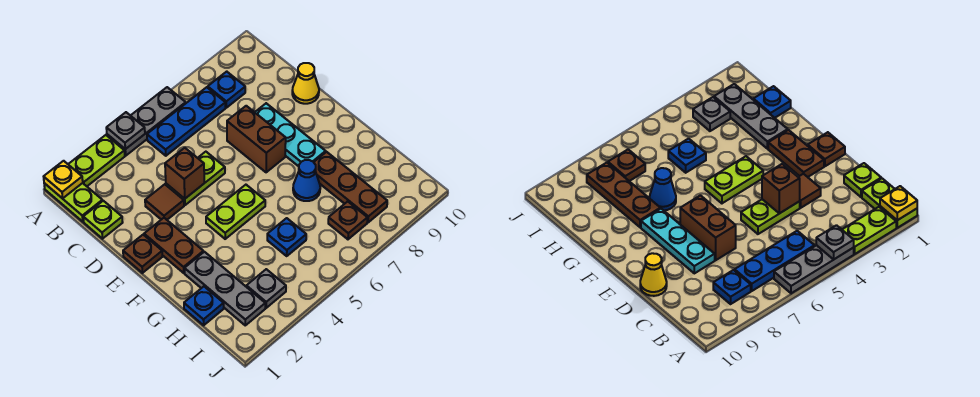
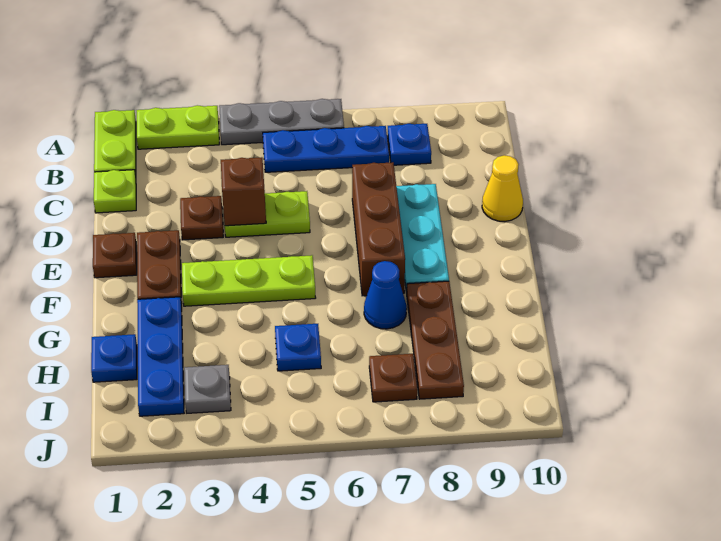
yellow 1x1 plate [44,161,83,199] -> none
grey 1x1 plate [106,112,145,149] -> none
brown 1x1 tile [145,184,184,220] -> brown 1x1 plate [180,196,223,240]
brown 1x2 brick [227,106,286,172] -> brown 1x3 brick [352,162,405,296]
lime 1x2 plate [206,185,265,239] -> lime 1x3 plate [182,255,316,306]
grey 1x3 plate [185,252,265,325] -> blue 1x3 plate [137,297,184,416]

